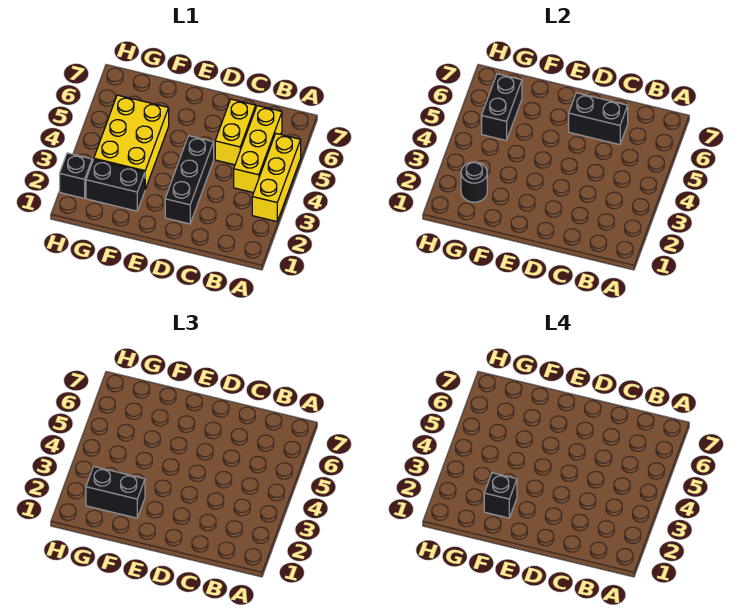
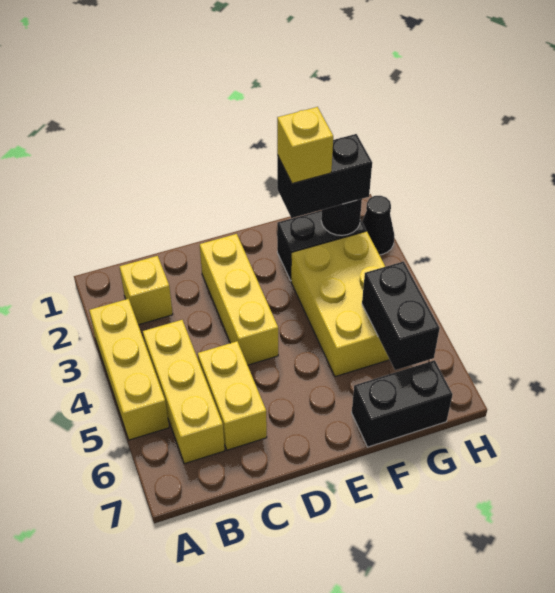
none -> yellow 1x1 brick [119,256,173,325]
black 1x2 brick [569,93,628,145] -> black 1x2 brick moved to [352,360,453,447]
black 1x3 brick [165,136,214,224] -> yellow 1x3 brick [200,234,278,365]
black 1x1 brick [484,473,517,518] -> yellow 1x1 brick [277,107,333,184]
black 1x1 brick [60,153,92,198] -> black 1x1 cone [362,196,395,255]

